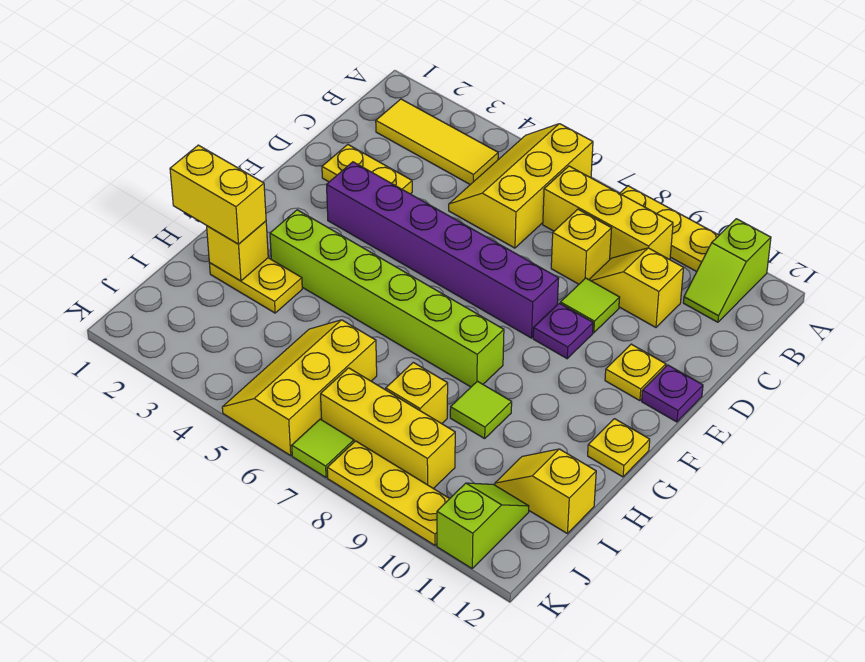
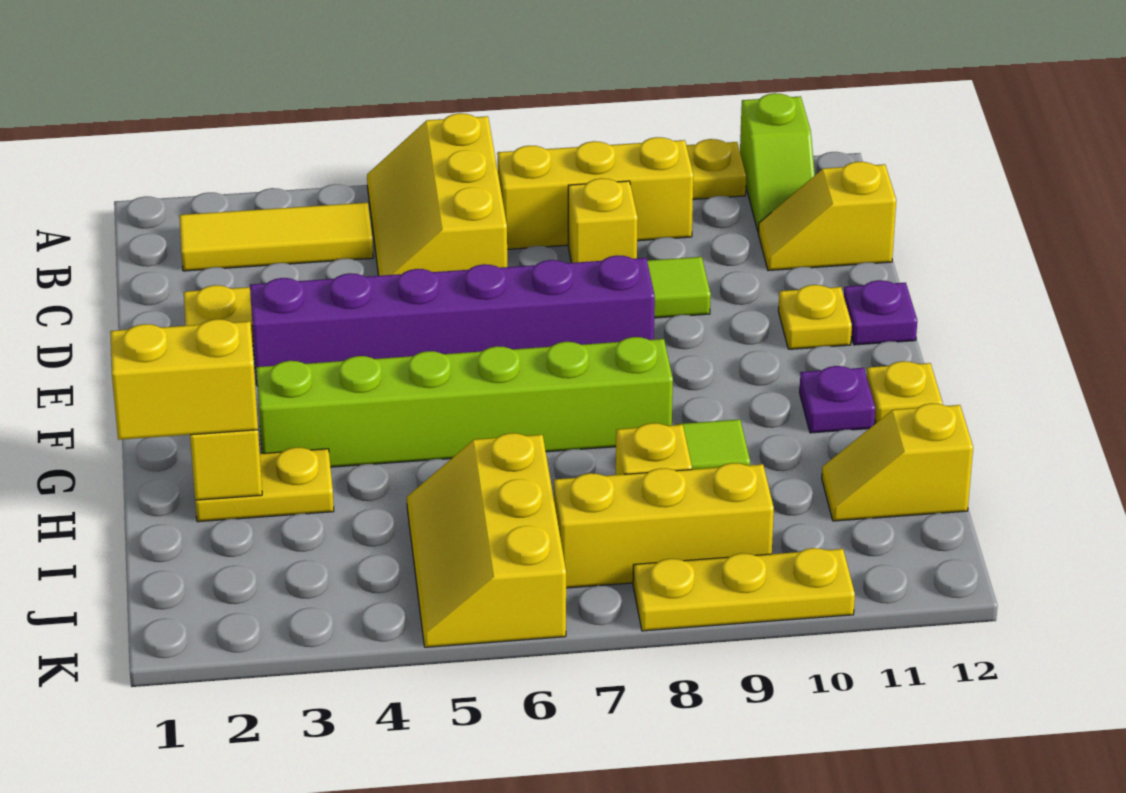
yellow 1x2 slope [589,248,684,327] -> yellow 1x2 slope moved to [758,162,896,271]
purple 1x1 plate [533,303,593,359] -> purple 1x1 plate moved to [799,366,875,433]
lime 1x2 slope [437,483,529,568] -> none
lime 1x1 tile [292,419,354,477] -> none

